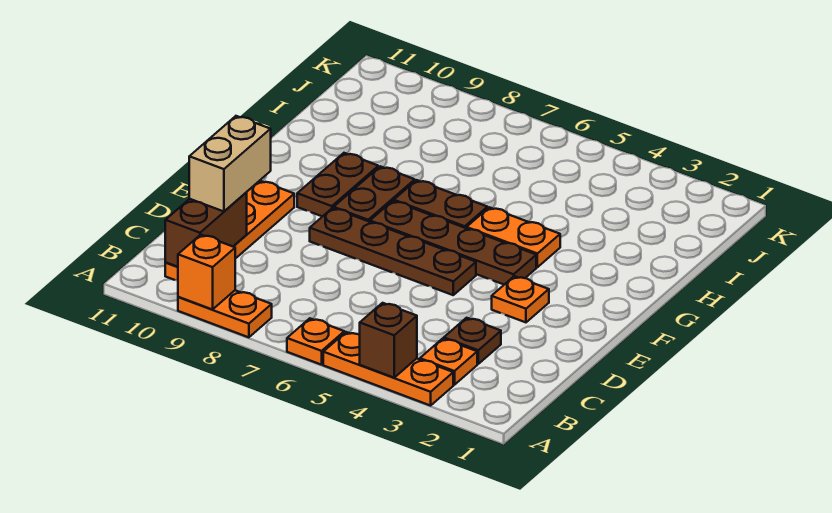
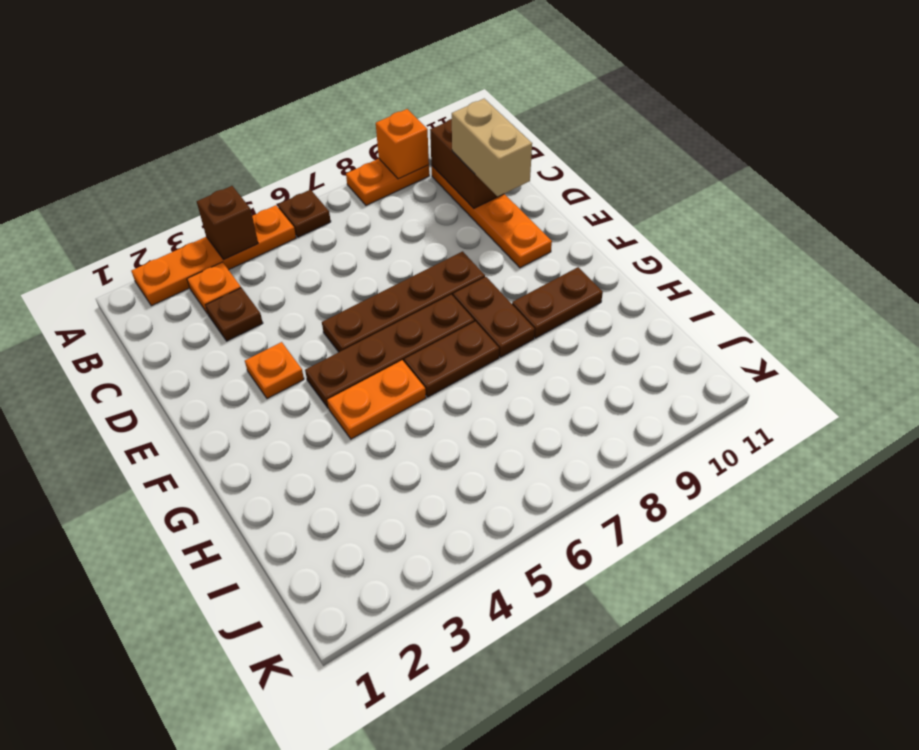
orange 1x3 plate [323,332,453,406] -> orange 1x4 plate [132,205,296,306]
orange 1x1 plate [287,318,344,365] -> brown 1x1 plate [278,190,331,237]
brown 1x2 plate [297,153,378,217] -> brown 1x2 plate turned to [512,267,603,338]

